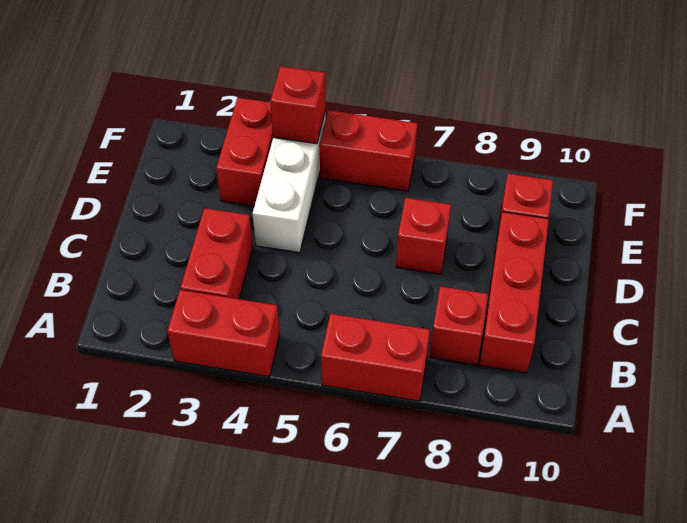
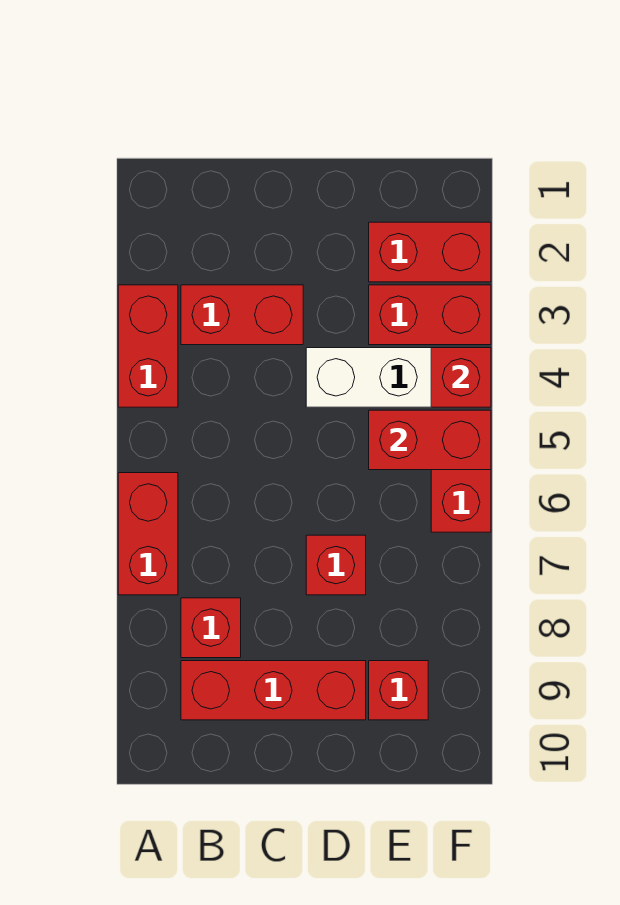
none -> red 1x2 brick [369,222,491,282]
none -> red 1x2 brick [369,410,491,470]

